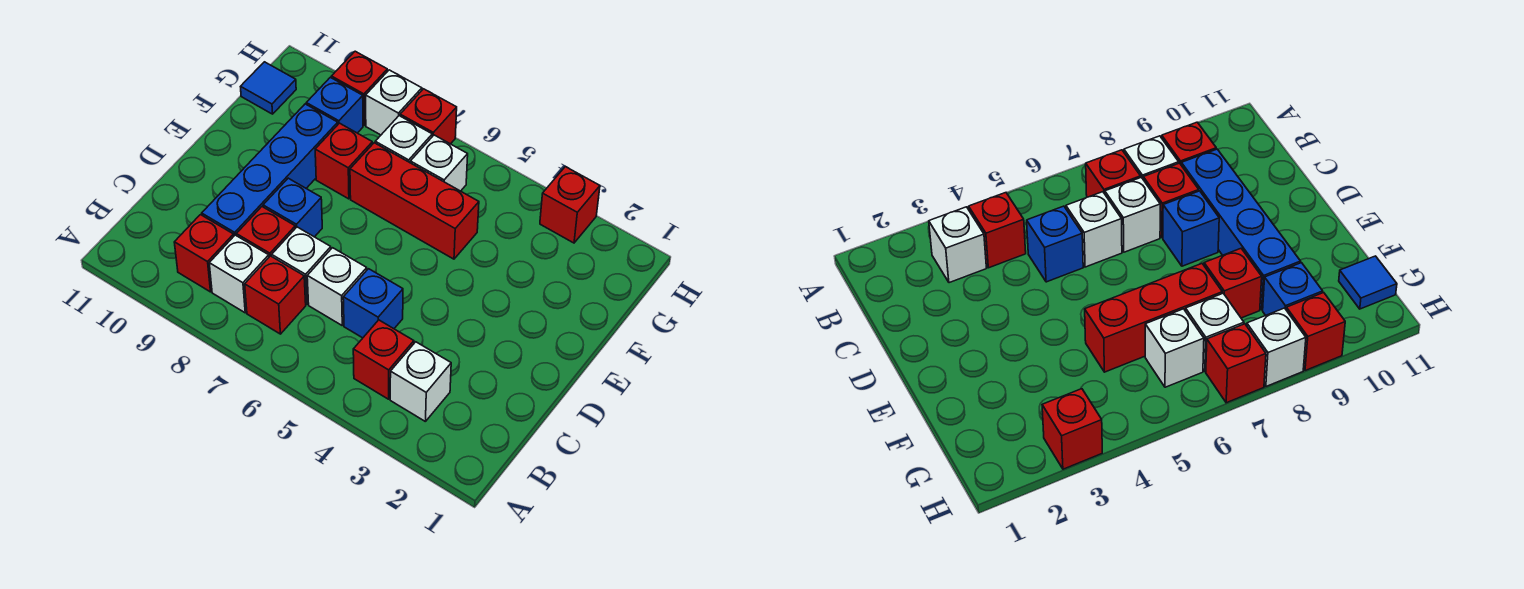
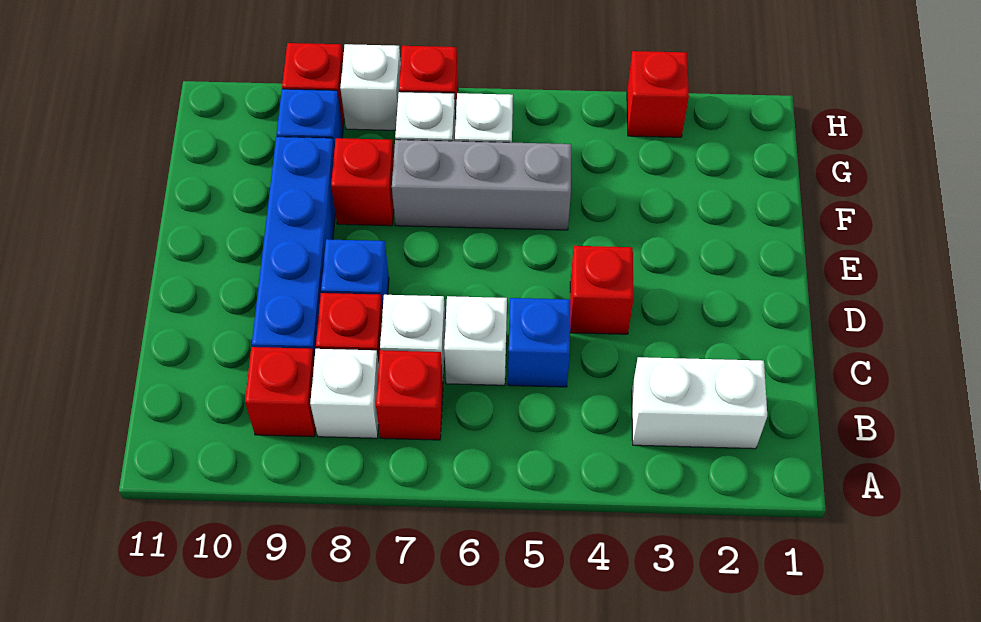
white 1x1 brick [390,342,451,422] -> white 1x2 brick [632,357,767,449]
red 1x1 brick [353,320,414,399] -> red 1x1 brick moved to [570,246,634,334]
red 1x3 brick [350,143,479,259] -> grey 1x3 brick [392,140,571,230]
blue 1x1 tile [241,62,296,114] -> none

